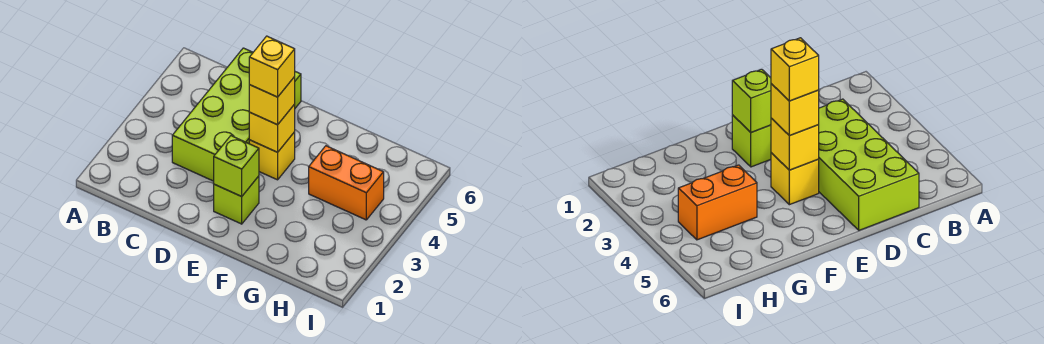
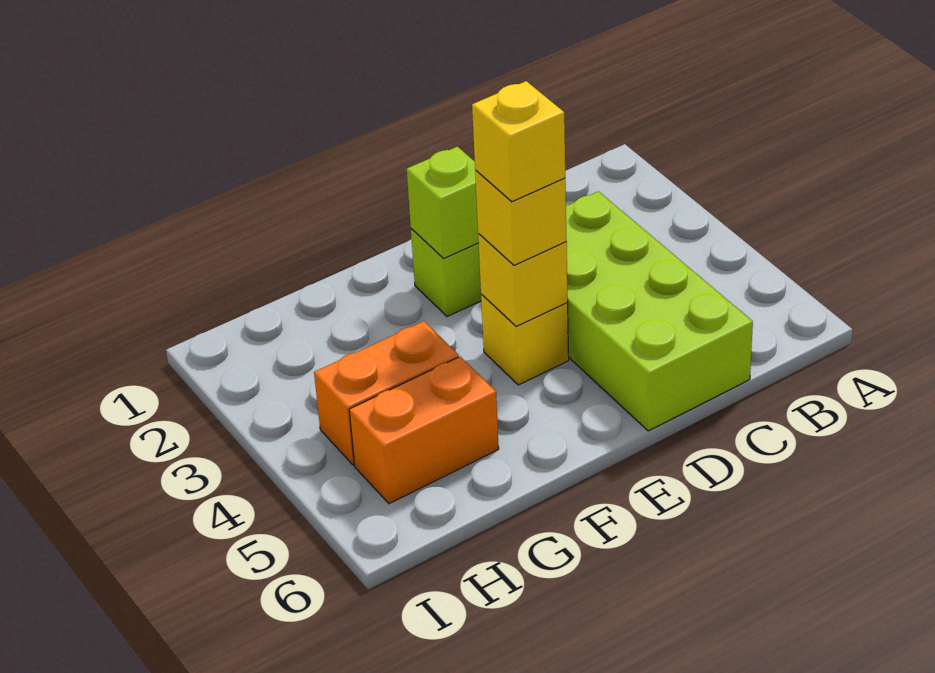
none -> orange 1x2 brick [349,357,499,504]

